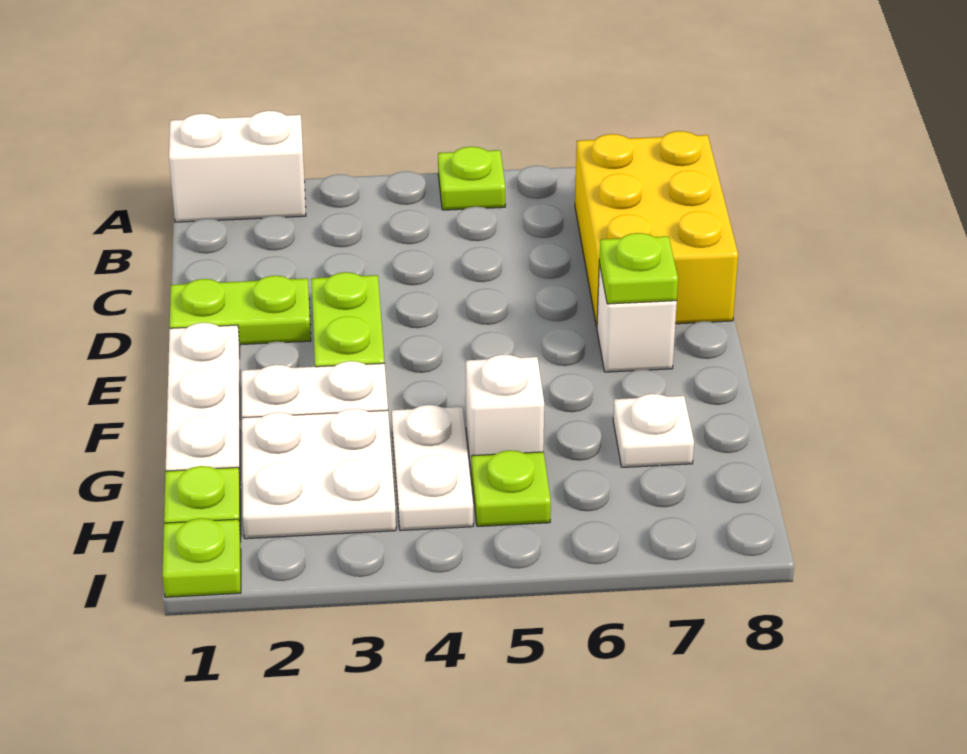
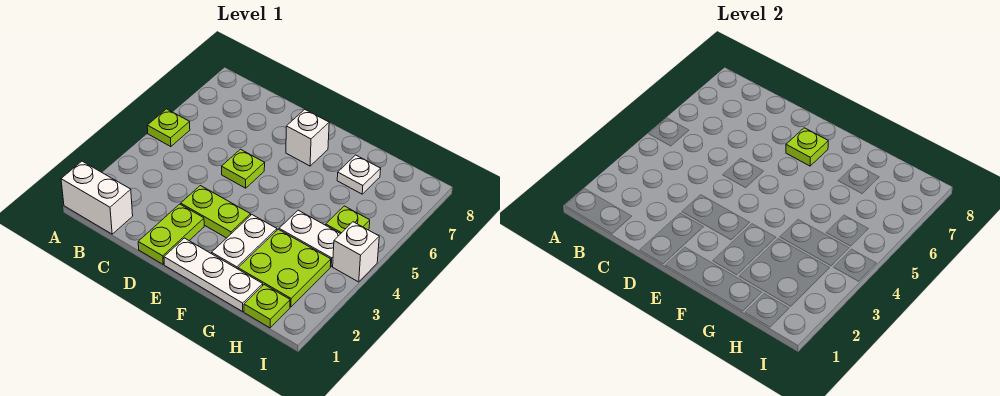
white 1x2 brick [169,111,306,222] -> white 1x2 brick turned to [61,161,133,234]
yellow 2x3 brick [575,131,738,327] -> none
white 2x2 plate [242,409,396,539] -> lime 2x2 plate [238,229,331,307]
white 1x1 brick [466,355,544,475] -> white 1x1 brick moved to [333,222,379,282]
lime 1x1 plate [163,518,241,597] -> lime 1x1 plate moved to [222,149,265,188]

